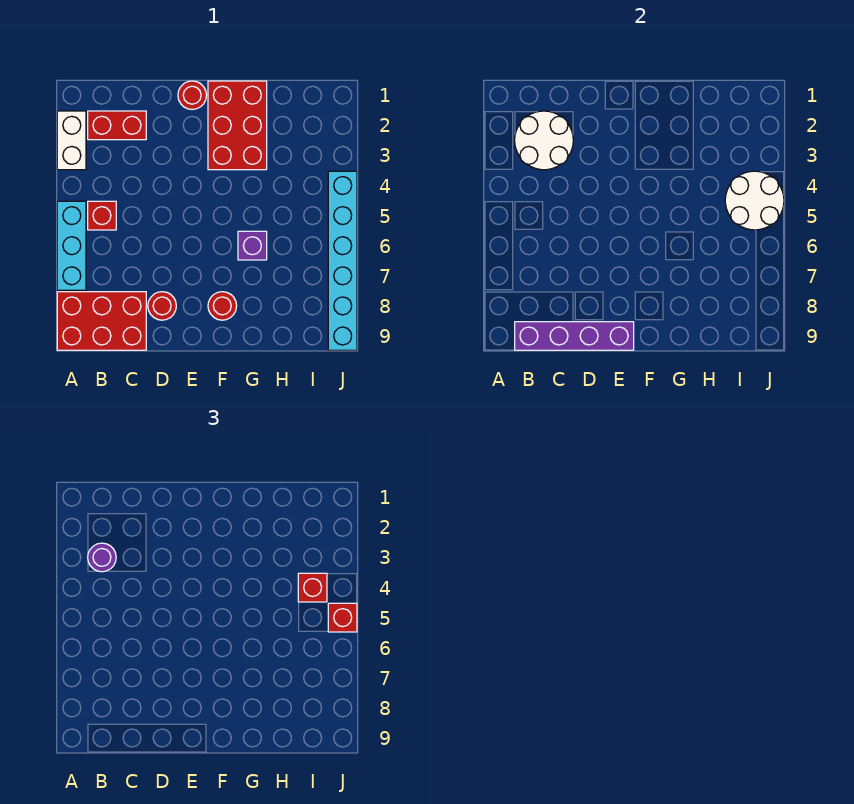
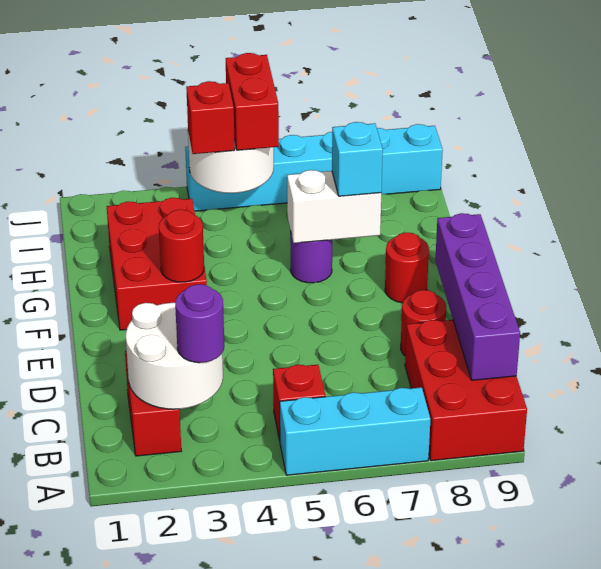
white 1x2 brick [57,111,86,170] -> white 1x2 brick moved to [287,170,381,243]
red 1x1 round brick [178,81,206,110] -> red 1x1 round brick moved to [159,210,204,282]
red 2x3 brick [208,81,267,170] -> red 2x3 brick turned to [107,198,207,330]
purple 1x1 brick [238,231,267,260] -> purple 1x1 round brick [290,231,332,283]
none -> cyan 1x1 brick [332,122,383,196]
red 1x1 brick [328,603,357,632] -> red 1x2 brick [226,53,279,150]

